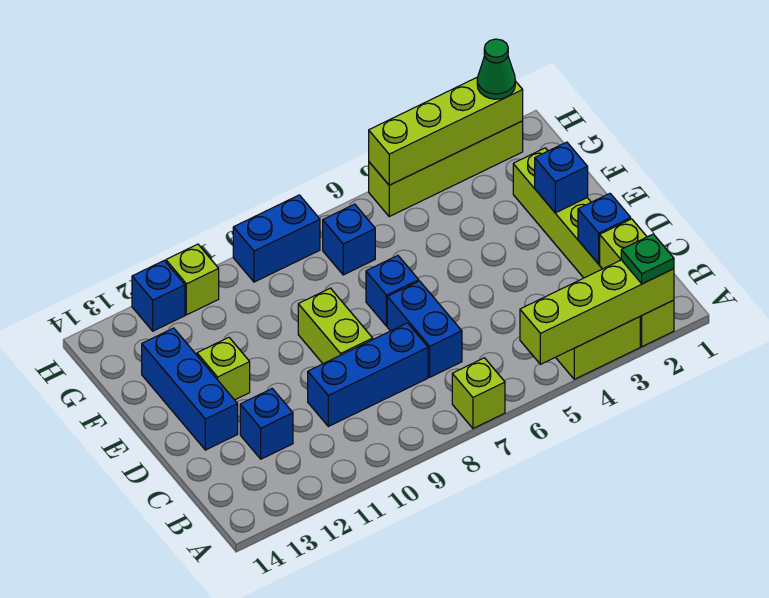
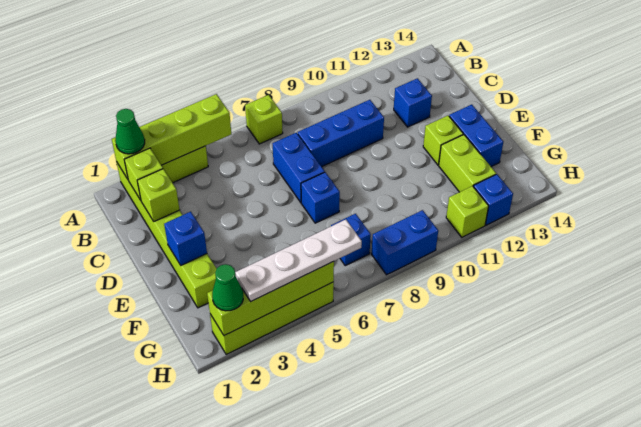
green 1x1 plate [621,234,674,284] -> green 1x1 cone [115,109,145,154]
blue 1x1 brick [578,194,631,264] -> lime 1x1 brick [137,169,180,221]
lime 1x2 brick [298,288,373,364] -> lime 1x2 brick moved to [439,135,496,192]
blue 1x3 brick [142,328,238,450] -> blue 1x2 brick [449,105,503,167]
none -> white 1x4 plate [235,220,362,301]

